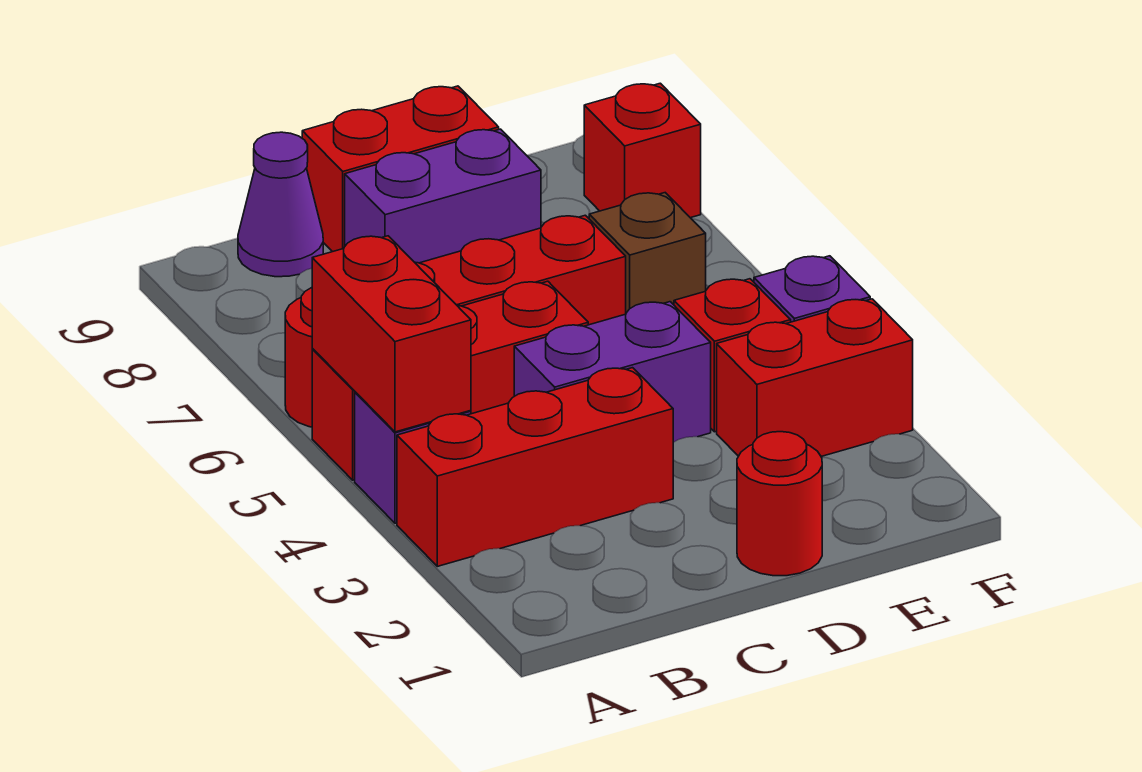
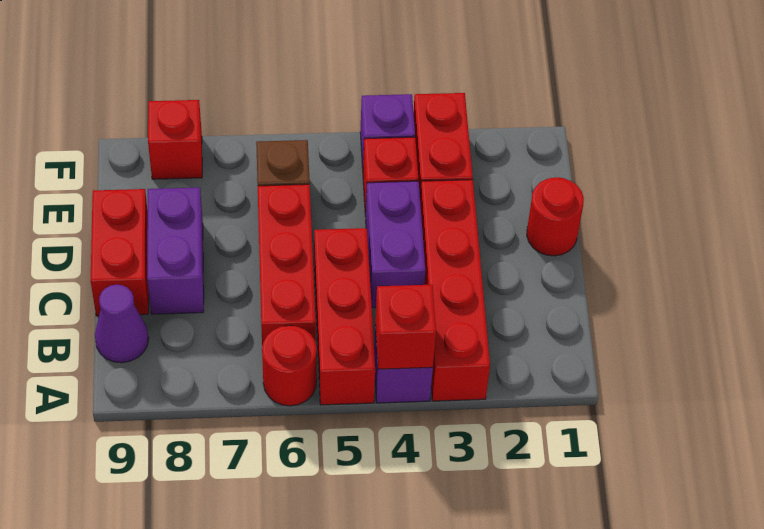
red 1x3 brick [397,368,673,566] -> red 1x4 brick [420,180,490,401]
red 1x2 brick [312,236,471,432] -> red 1x1 brick [375,285,436,369]

